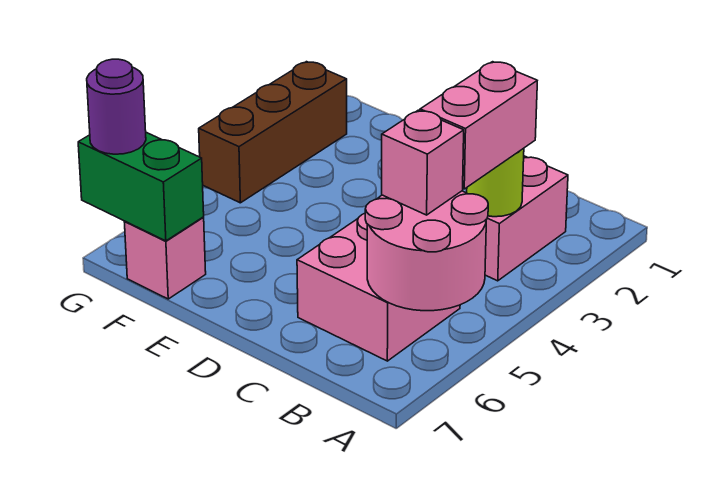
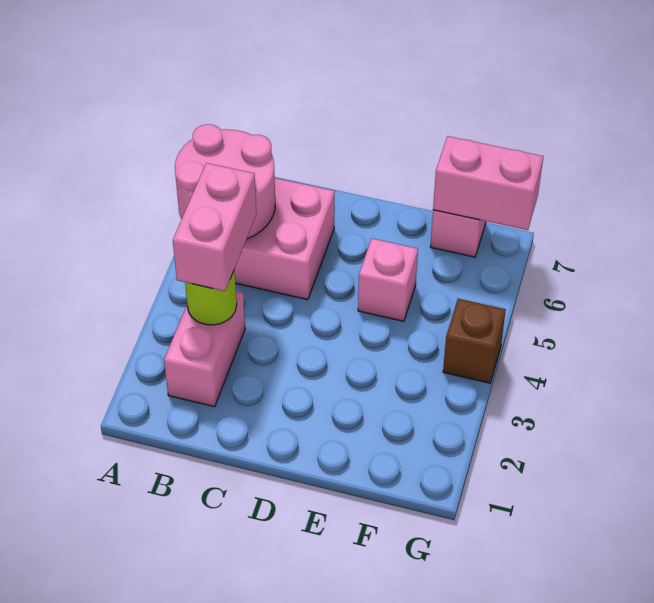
pink 1x1 brick [382,110,464,215] -> pink 1x1 brick moved to [358,239,418,321]
green 1x2 brick [78,132,204,241] -> pink 1x2 brick [433,136,543,230]
brown 1x3 brick [199,62,347,203] -> brown 1x1 brick [443,299,506,383]
purple 1x1 round brick [87,59,146,154] -> none

